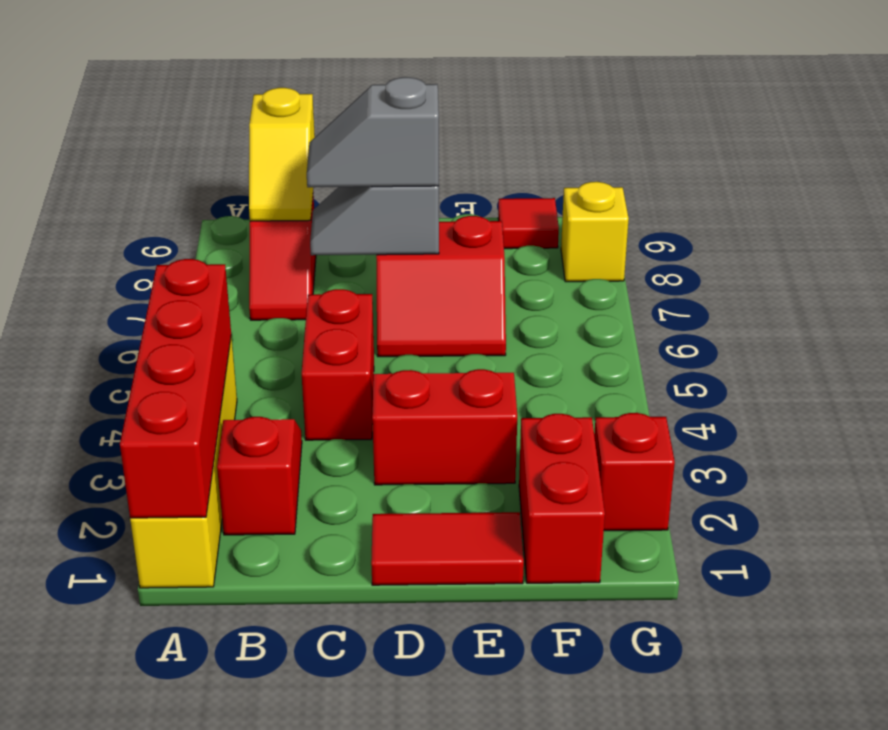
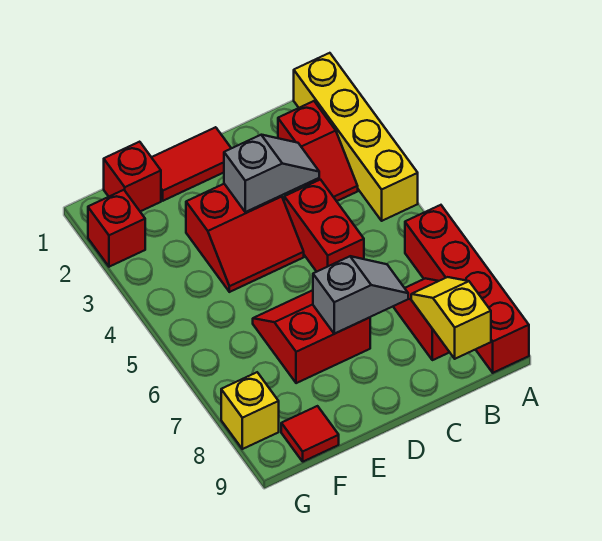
red 1x4 brick [120,259,231,518] -> red 1x4 brick moved to [405,205,529,373]
grey 1x2 slope [307,77,439,187] -> grey 1x2 slope moved to [224,135,319,212]
red 1x2 brick [519,414,605,583] -> red 1x1 brick [104,142,161,211]

